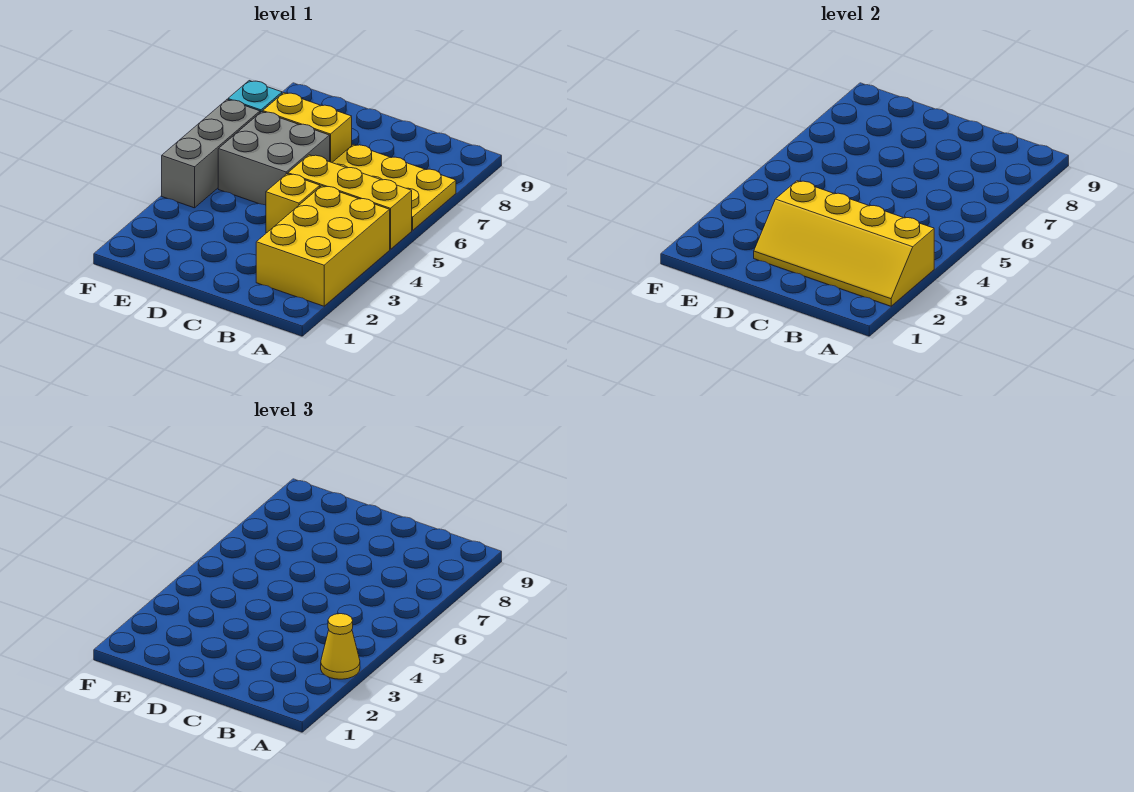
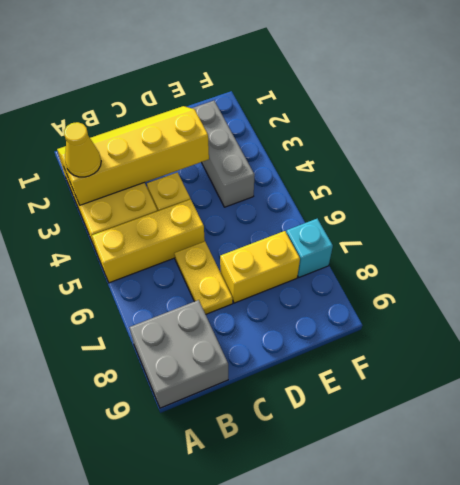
yellow 2x3 plate [332,145,456,230] -> yellow 1x2 plate [174,242,233,314]
grey 2x2 brick [218,112,330,205] -> grey 2x2 brick moved to [129,300,228,408]
grey 1x3 brick [162,100,260,208] -> grey 1x3 brick moved to [192,101,254,207]

